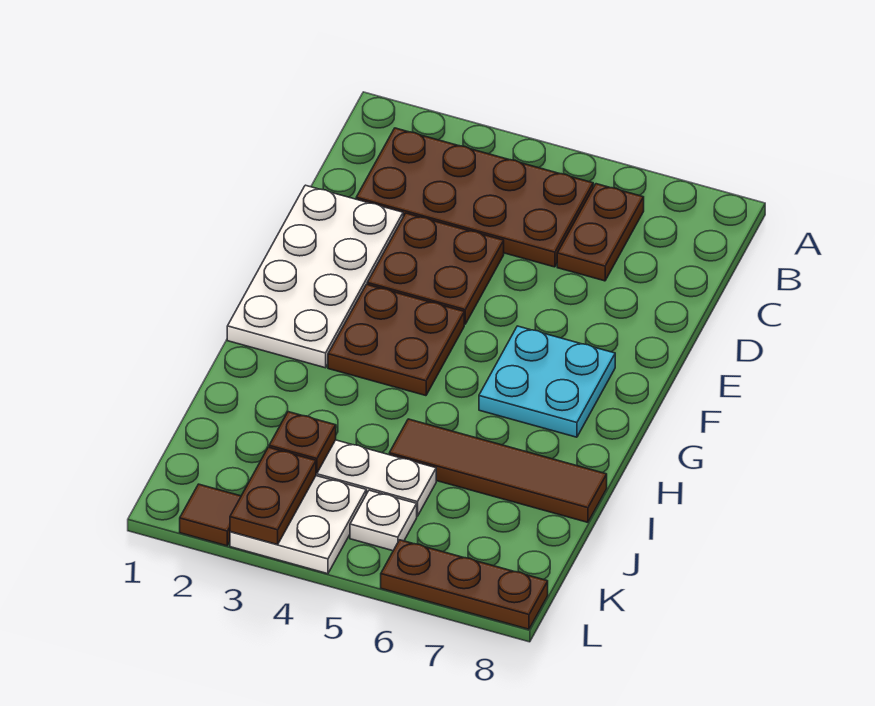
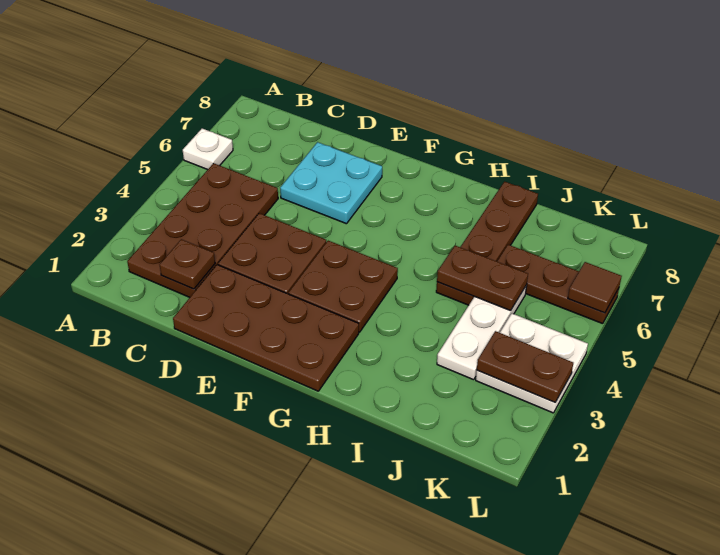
brown 1x2 plate [557,184,644,281] -> brown 1x2 plate moved to [437,246,528,311]
white 2x4 plate [227,185,403,368] -> brown 2x4 plate [173,265,359,391]
cyan 2x2 plate [479,326,615,437] -> cyan 2x2 plate moved to [280,142,382,224]
brown 1x4 tile [389,419,607,522] -> brown 1x4 plate [436,182,538,305]
brown 1x1 plate [269,412,336,473] -> brown 1x1 plate moved to [160,239,215,289]
white 1x1 plate [350,490,417,551] -> white 1x1 plate moved to [183,129,233,170]
brown 1x1 tile [180,484,241,546] -> brown 1x1 tile moved to [568,262,622,313]
brown 1x3 plate [381,540,548,629] -> brown 1x3 plate turned to [497,245,619,324]

